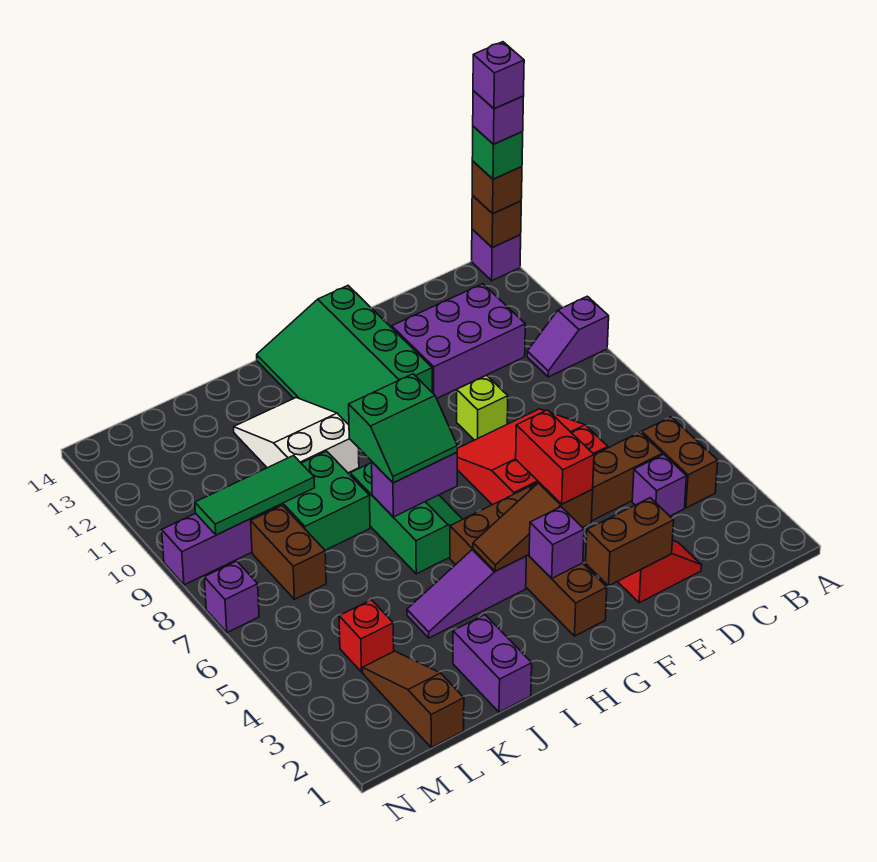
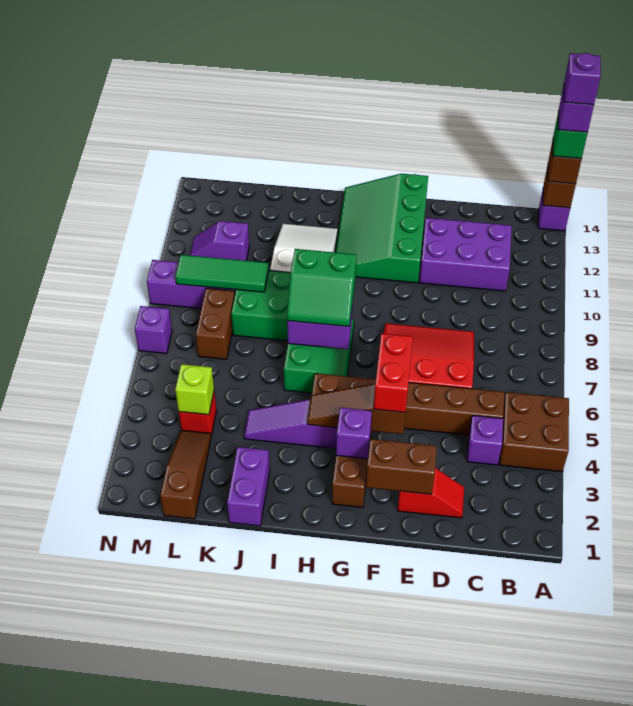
purple 1x2 slope [527,296,609,377] -> purple 1x2 slope moved to [190,221,249,261]
brown 1x2 brick [642,417,718,508] -> brown 2x2 brick [499,392,569,472]
lime 1x1 brick [457,375,508,440] -> lime 1x1 brick moved to [175,364,214,415]

